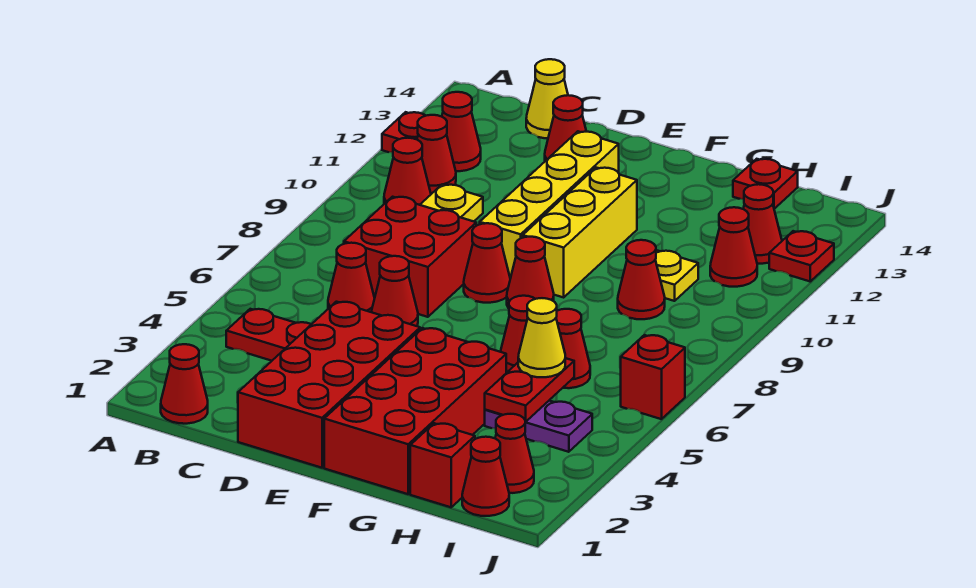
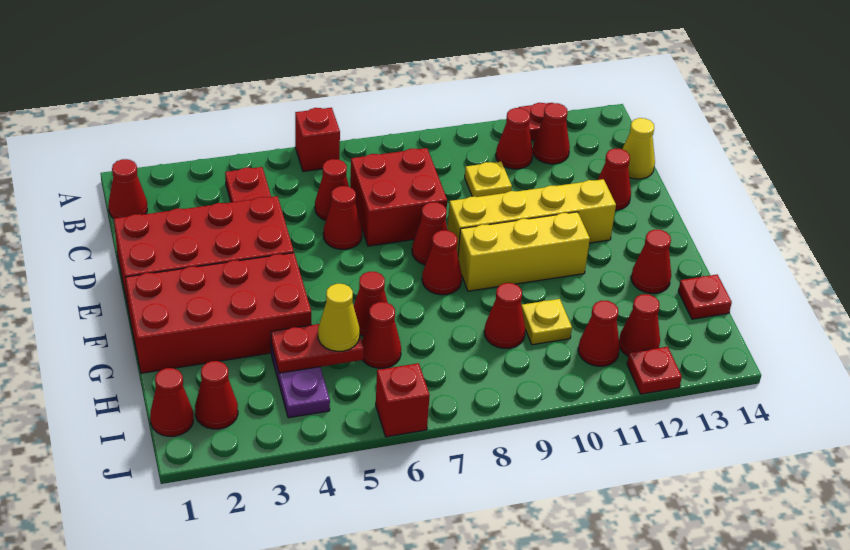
red 1x1 cone [384,138,431,205] -> red 1x1 cone moved to [631,230,671,293]
red 1x1 brick [410,423,475,507] -> red 1x1 brick moved to [295,108,340,172]

